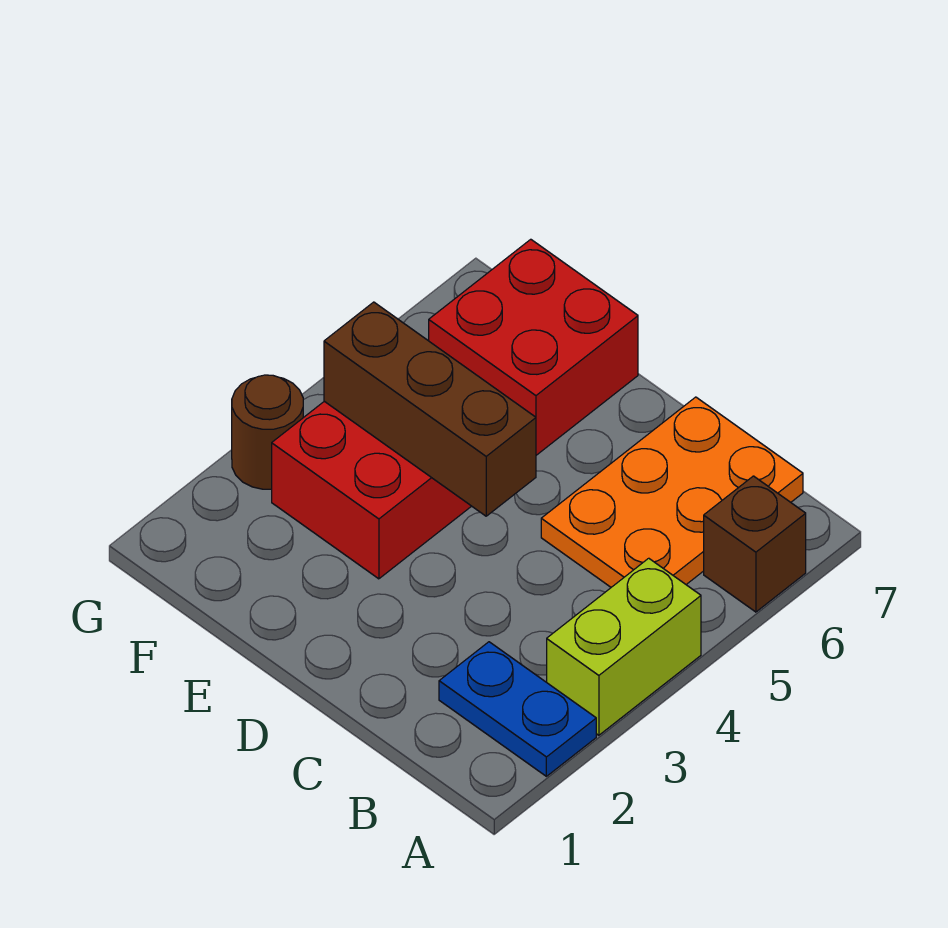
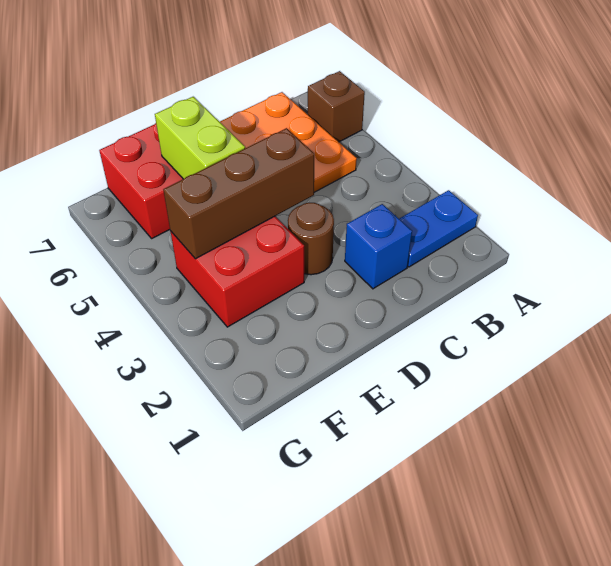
lime 1x2 brick [547,558,701,735] -> lime 1x2 brick moved to [155,97,245,179]
none -> blue 1x1 brick [345,204,412,289]
brown 1x1 round brick [232,375,303,489] -> brown 1x1 round brick moved to [288,203,334,275]

